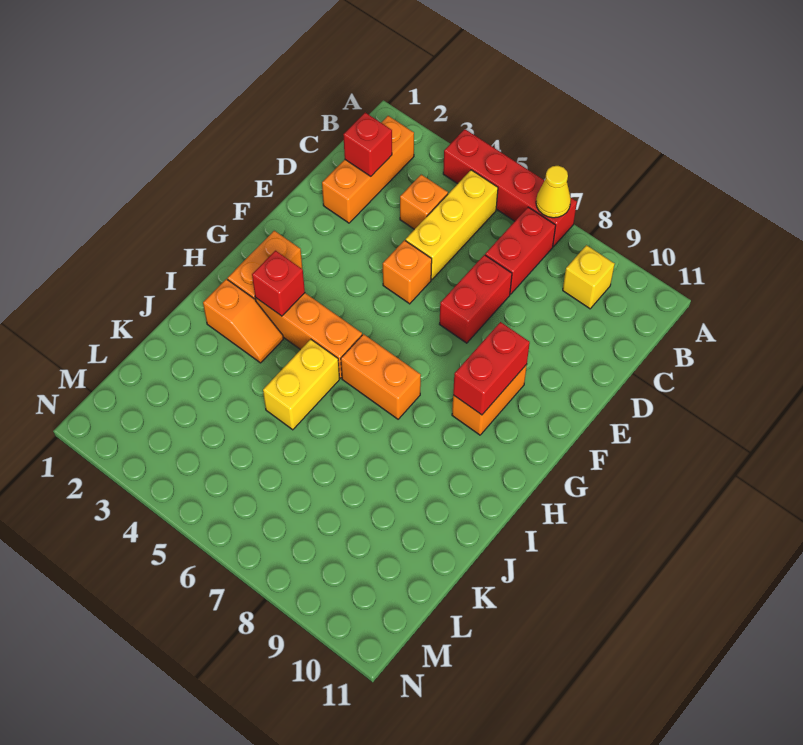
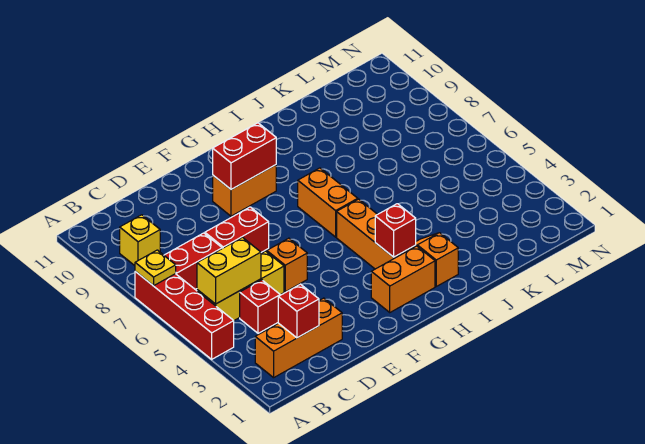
yellow 1x1 cone [536,166,571,218] -> yellow 1x1 plate [135,250,176,286]
orange 1x1 brick [400,175,448,229] -> red 1x1 brick [240,280,280,333]
yellow 1x2 brick [263,339,340,430] -> yellow 1x2 brick moved to [197,237,261,304]

